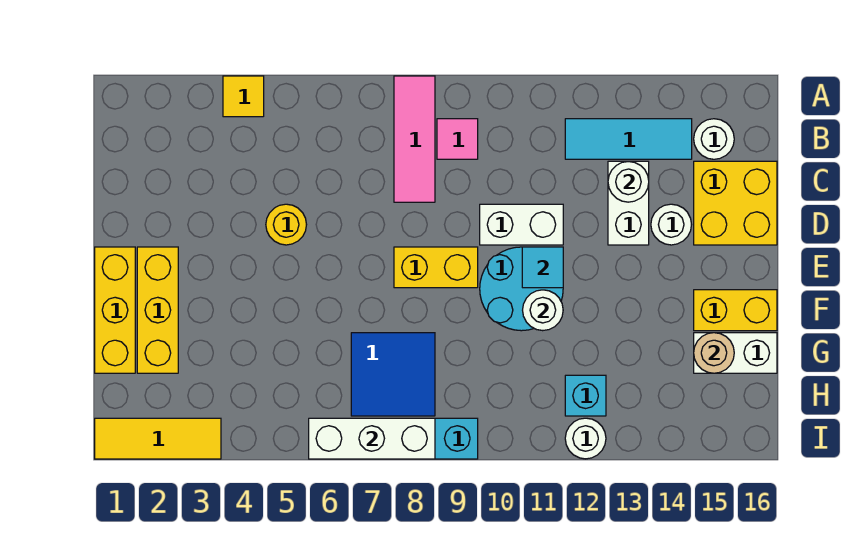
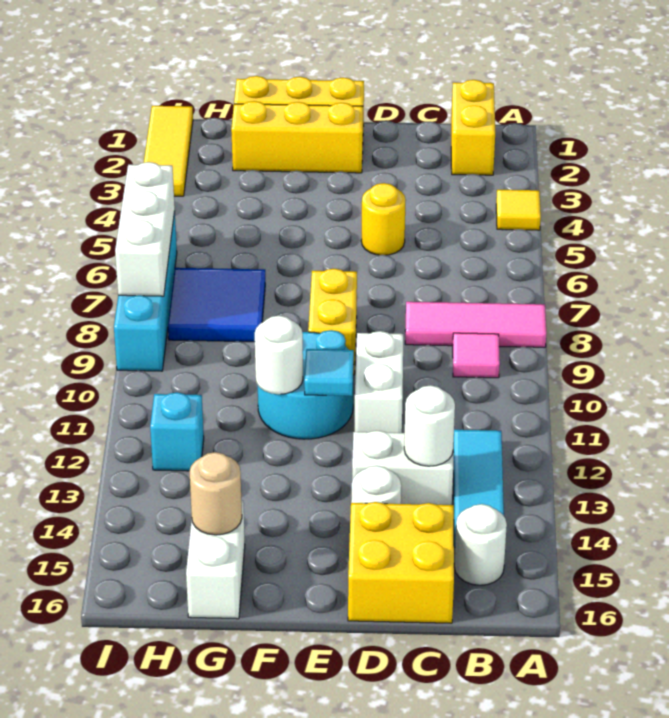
yellow 1x2 brick [694,290,777,331] -> yellow 1x2 brick moved to [451,80,495,175]
white 1x1 round brick [565,418,606,459] -> none

